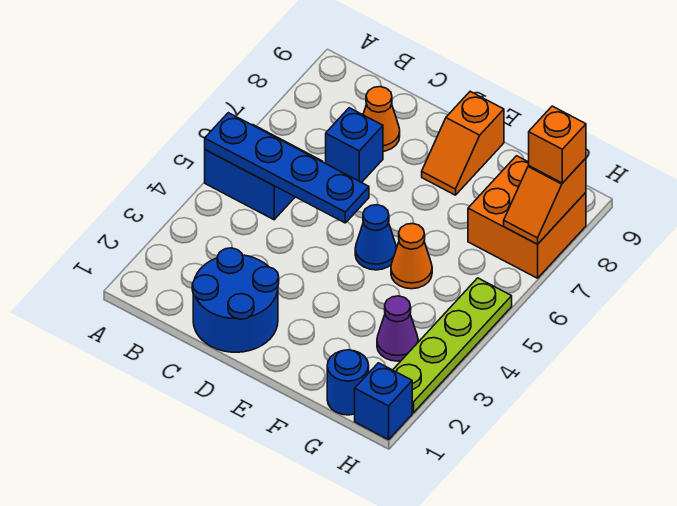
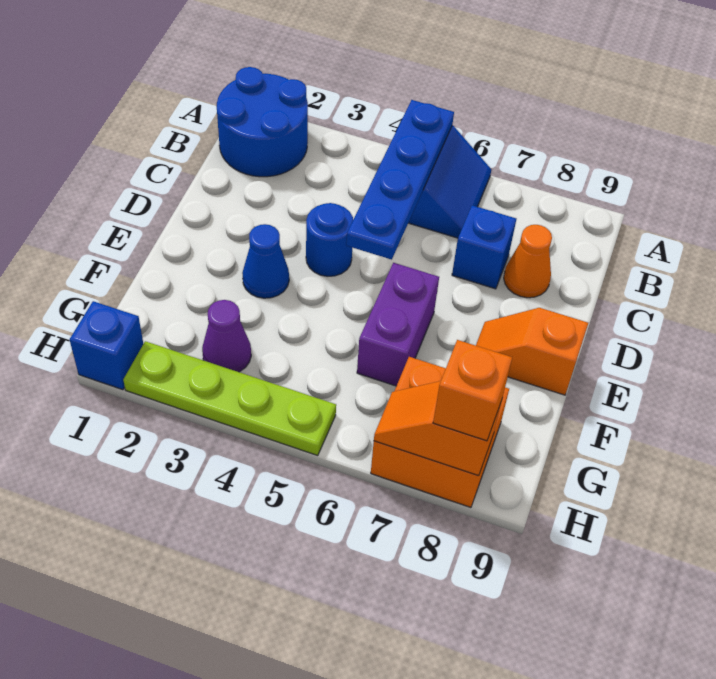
blue 2x2 round brick [192,248,279,352] -> blue 2x2 round brick moved to [217,67,308,177]
blue 1x1 cone [355,205,396,270] -> blue 1x1 cone moved to [242,224,289,298]
none -> purple 1x2 brick [357,263,439,386]
orange 1x1 cone [391,223,432,289] -> none
blue 1x1 round brick [327,350,369,415] -> blue 1x1 round brick moved to [306,203,353,276]

